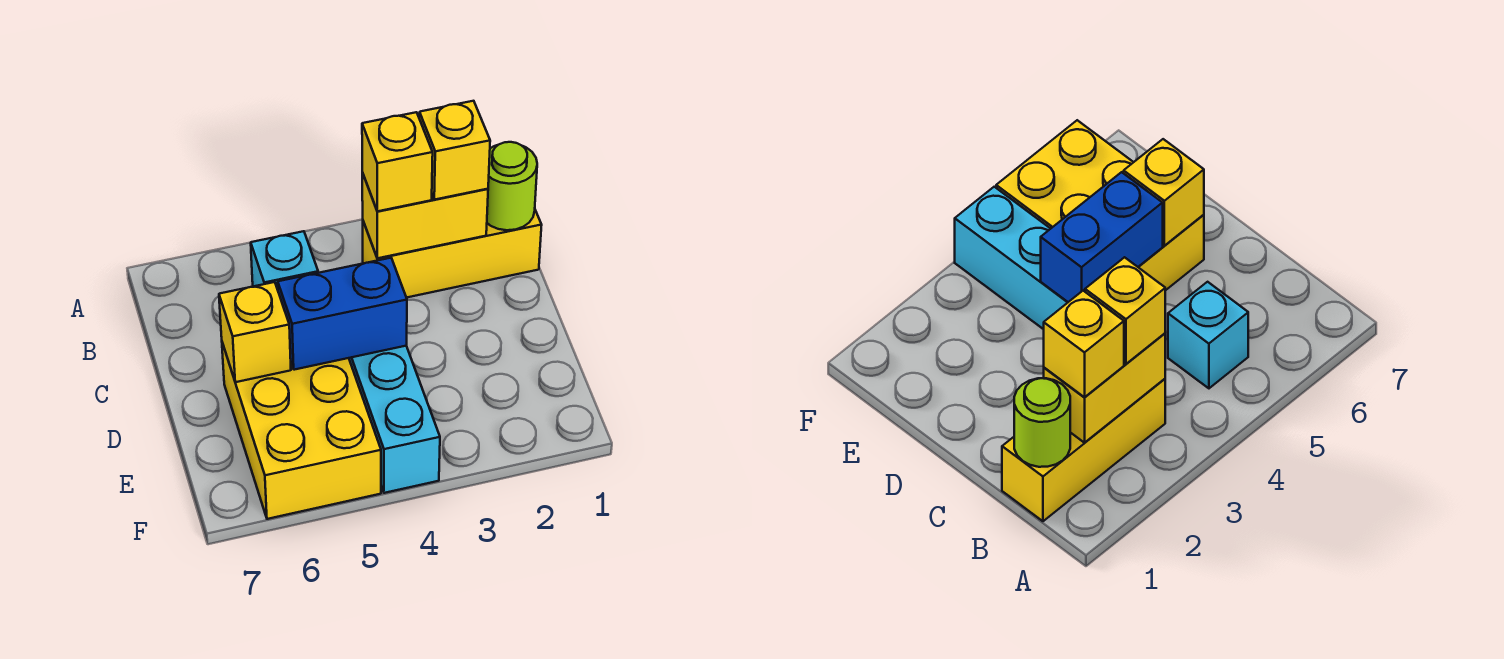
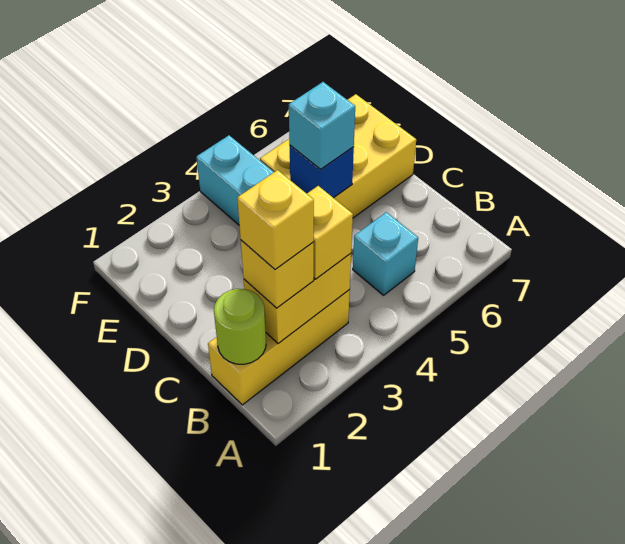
blue 1x2 brick [278,258,407,370] -> blue 1x1 brick [290,146,354,198]
yellow 2x3 brick [222,343,381,519] -> yellow 2x3 brick turned to [260,94,416,218]
none -> cyan 1x1 brick [289,82,355,170]
yellow 1x1 brick [219,282,291,382] -> yellow 1x1 brick moved to [237,170,314,269]

